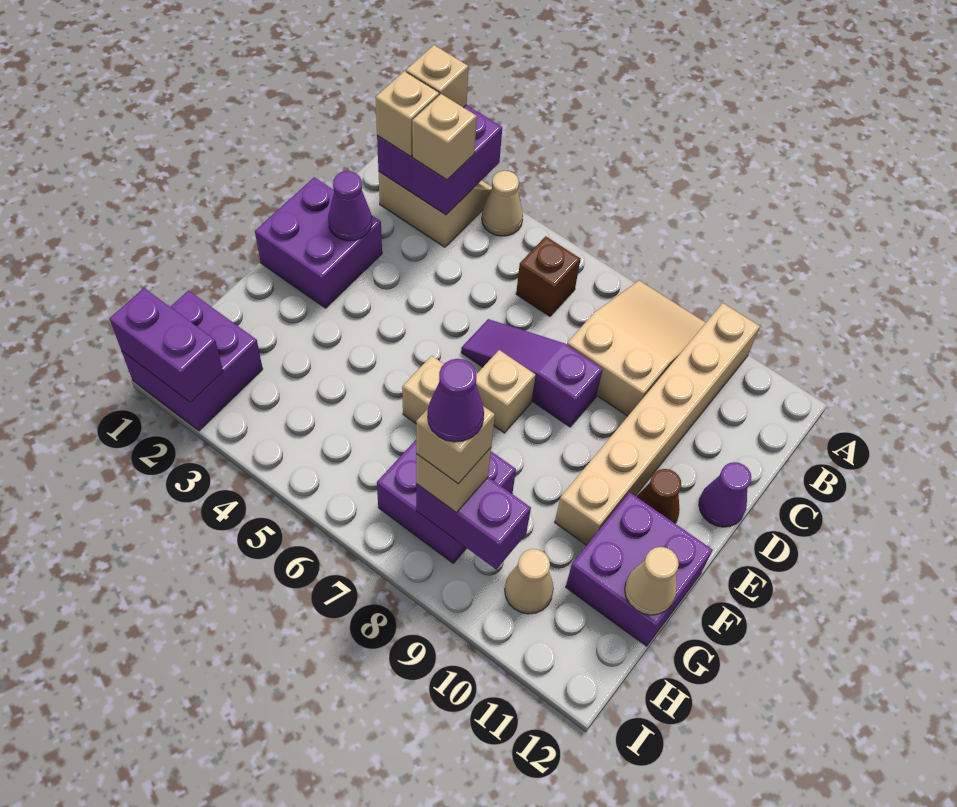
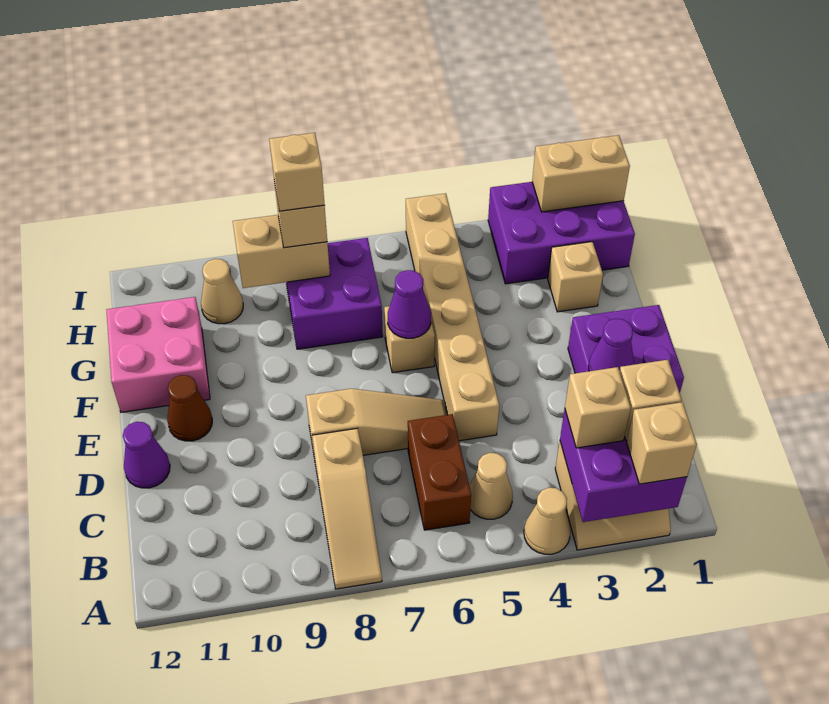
tan 2x3 slope [567,280,706,416] -> tan 1x3 slope [312,428,382,589]
tan 1x6 brick [555,303,760,545] -> tan 1x6 brick moved to [406,193,499,441]
brown 1x1 brick [516,236,580,316] -> brown 1x2 brick [408,414,471,530]
purple 1x3 slope [461,319,603,427] -> tan 1x3 slope [306,389,446,458]
tan 1x1 brick [476,350,536,433] -> tan 1x1 brick moved to [548,242,603,312]
purple 2x2 brick [566,492,713,646] -> pink 2x2 brick [106,297,210,412]
tan 1x1 cone [625,547,679,615] -> tan 1x1 cone moved to [469,453,513,519]
purple 2x2 brick [122,291,263,431] -> purple 2x3 brick [488,182,635,284]
purple 1x2 brick [416,477,531,569] -> tan 1x2 brick [233,215,330,288]
purple 1x1 cone [428,359,484,442] -> purple 1x1 cone moved to [388,270,431,338]
purple 1x2 brick [109,288,223,402] -> tan 1x2 brick [532,135,630,212]

